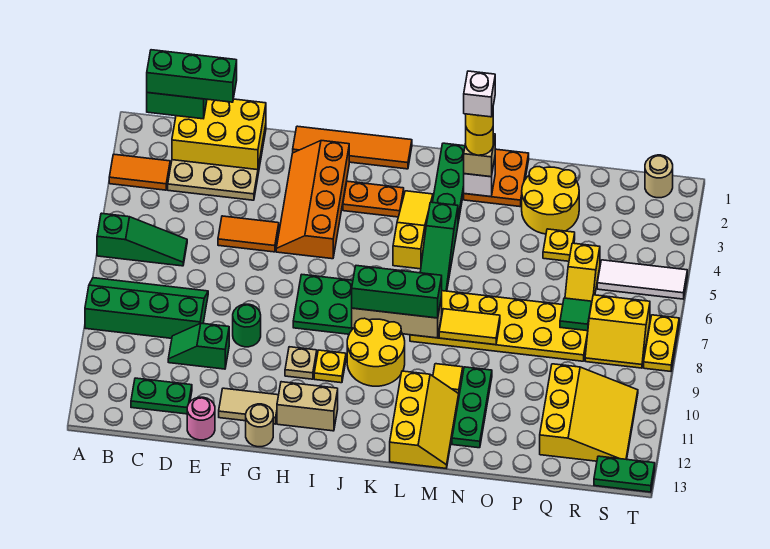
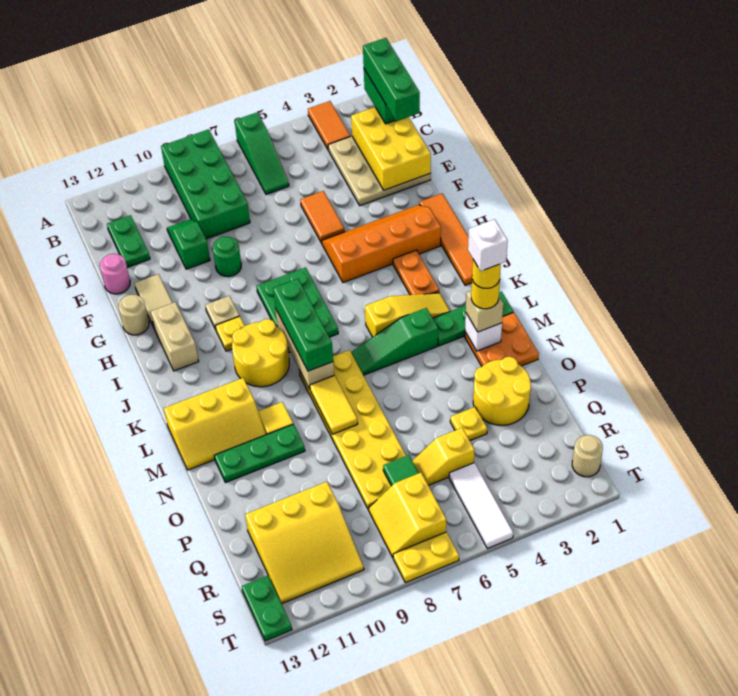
green 2x4 slope [85,278,208,338] -> green 2x4 brick [161,129,250,239]

